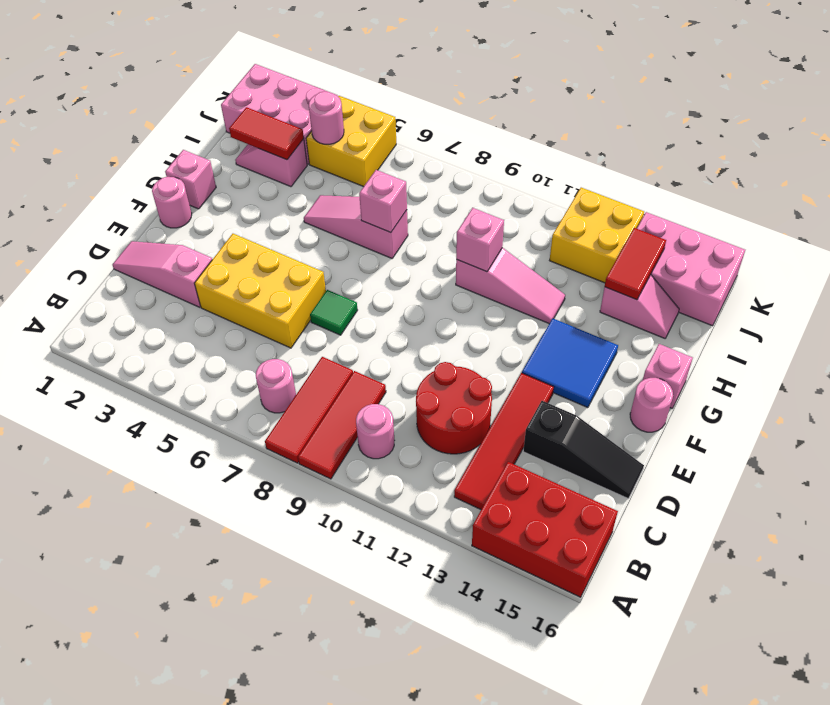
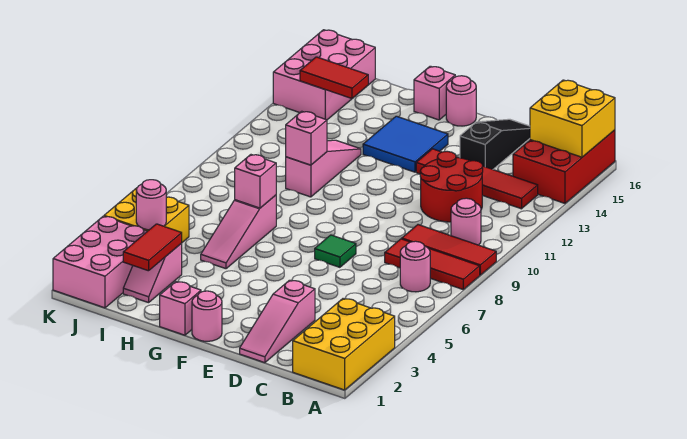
yellow 2x3 brick [195,234,326,348] -> yellow 2x3 brick moved to [293,299,395,390]
pink 1x2 slope [600,275,679,338] -> none
yellow 2x2 brick [550,188,644,283] -> yellow 2x2 brick moved to [530,80,615,157]

